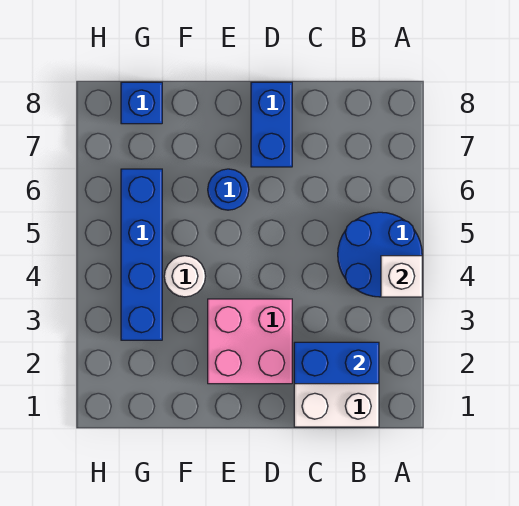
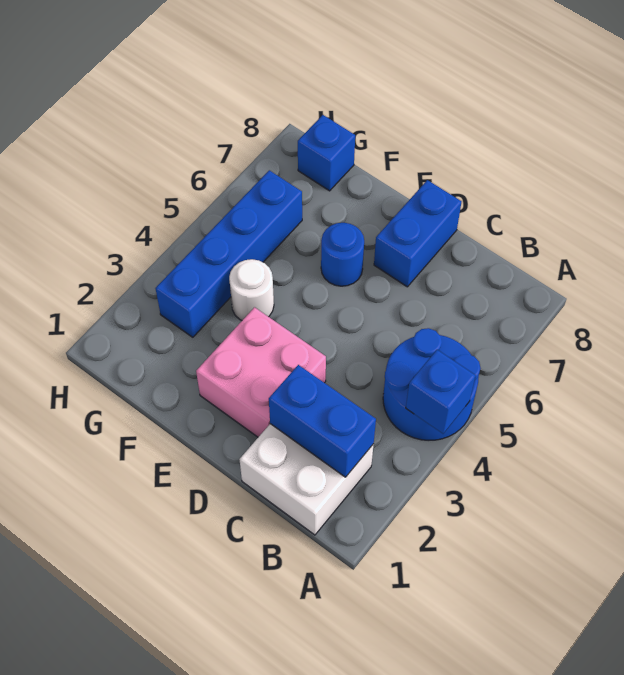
white 1x1 brick [381,256,422,297] -> blue 1x1 brick [406,350,476,434]

